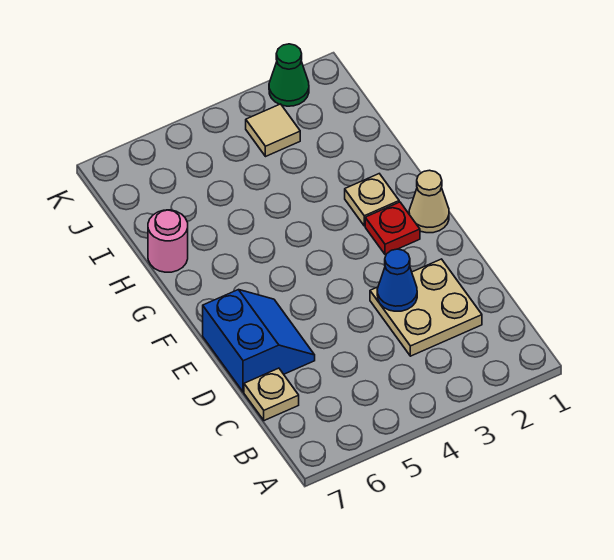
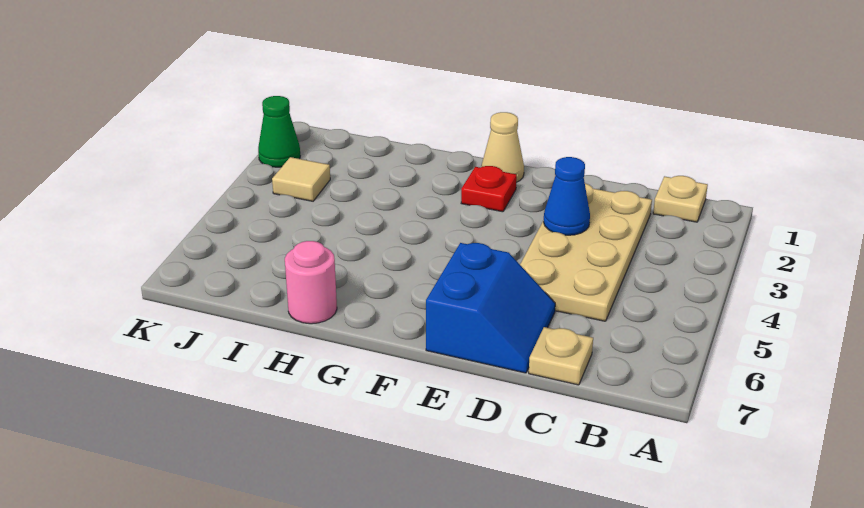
tan 2x2 plate [370,259,482,356] -> tan 2x4 plate [520,183,652,321]
blue 2x2 slope [203,290,315,392] -> blue 2x2 slope turned to [426,243,555,373]
tan 1x1 plate [345,174,399,226] -> tan 1x1 plate moved to [653,176,708,222]

